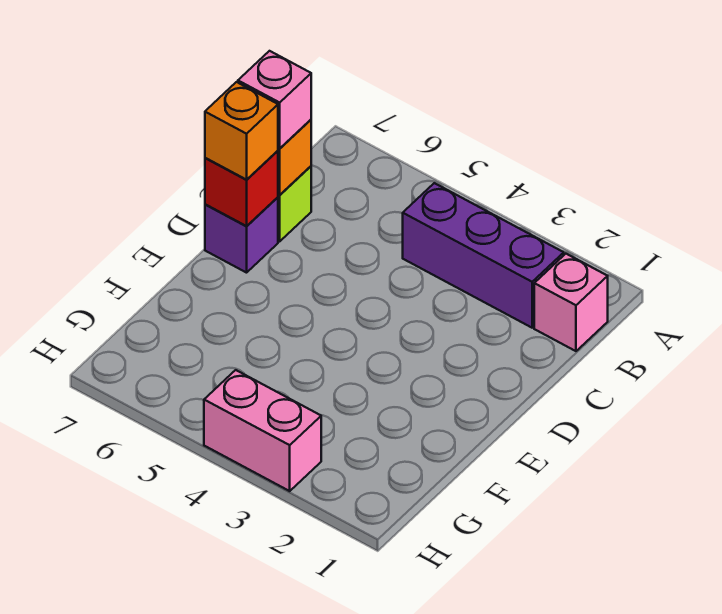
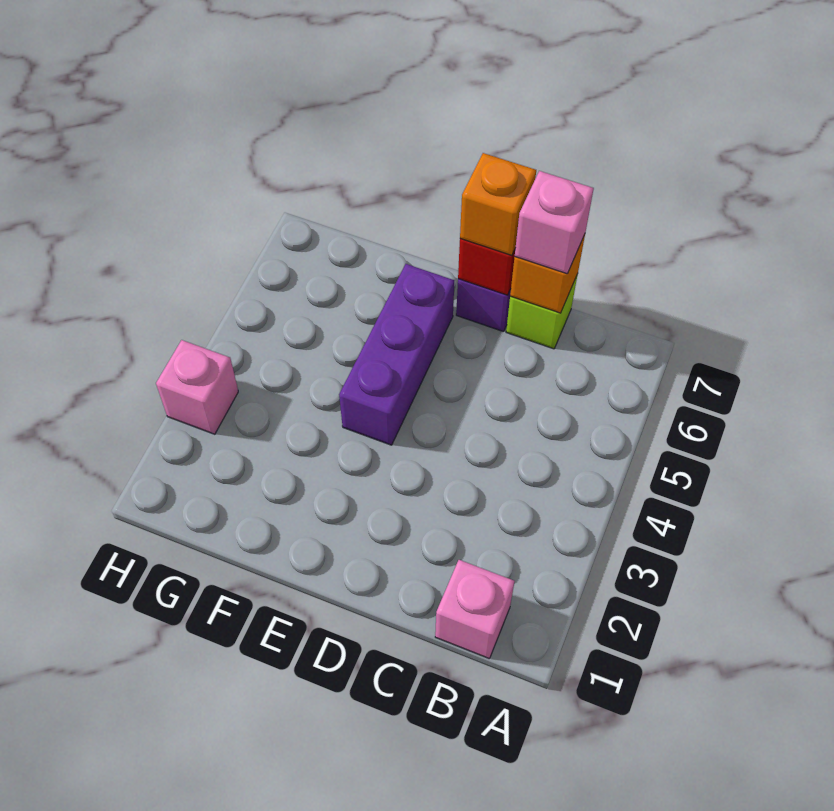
purple 1x3 brick [403,183,564,328] -> purple 1x3 brick moved to [339,264,454,445]
pink 1x2 brick [204,370,321,491] -> pink 1x1 brick [156,340,238,434]

